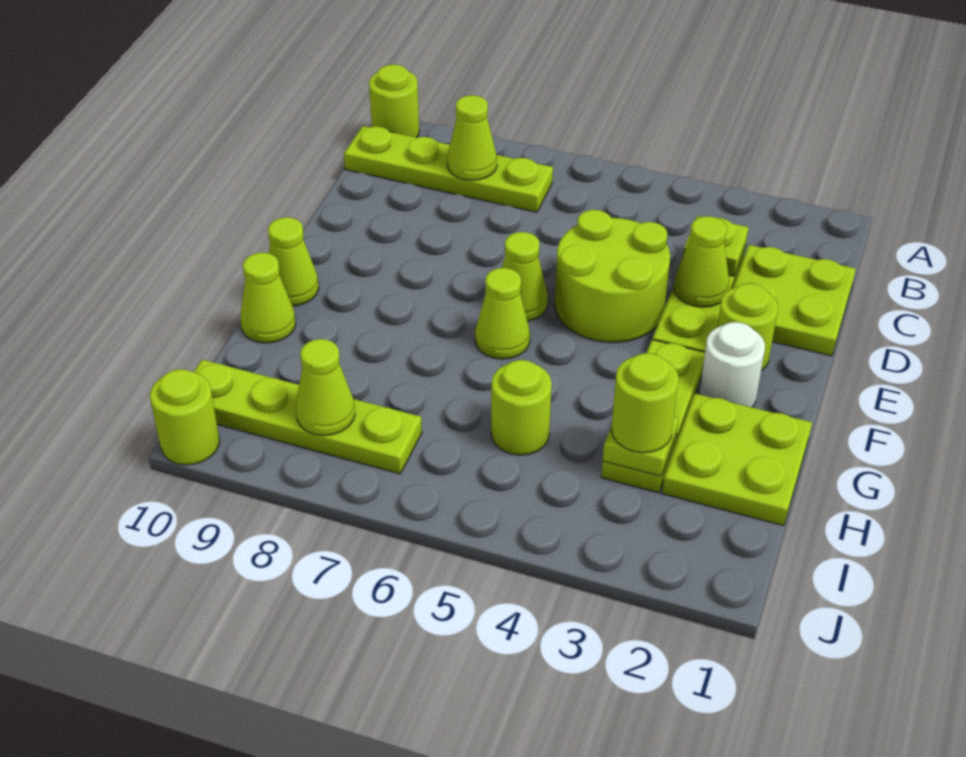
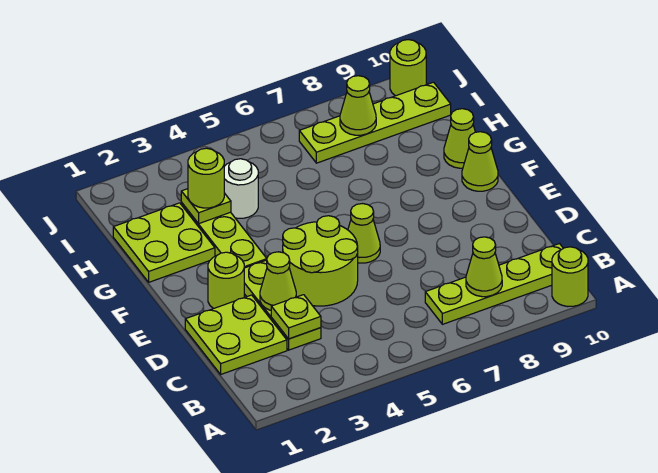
white 1x1 round brick [699,322,765,407] -> white 1x1 round brick moved to [224,159,258,218]
lime 1x1 cone [475,268,530,359] -> none
lime 1x1 round brick [491,360,552,455] -> none

